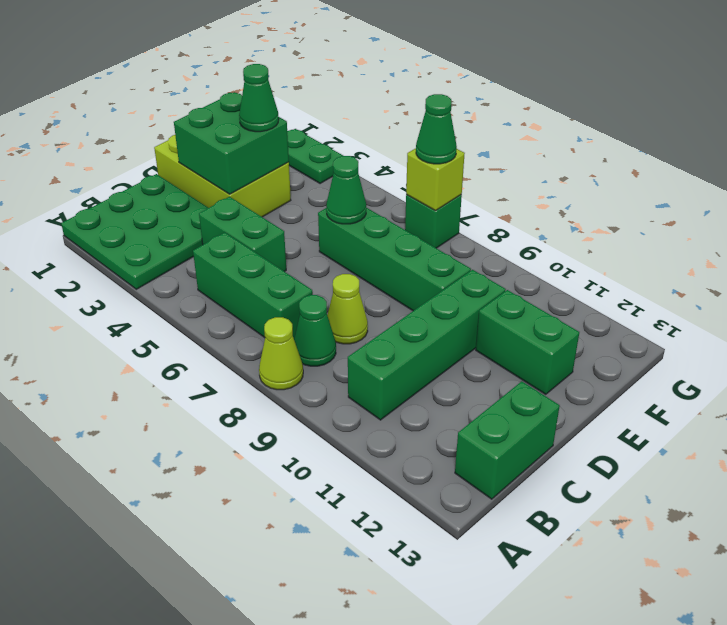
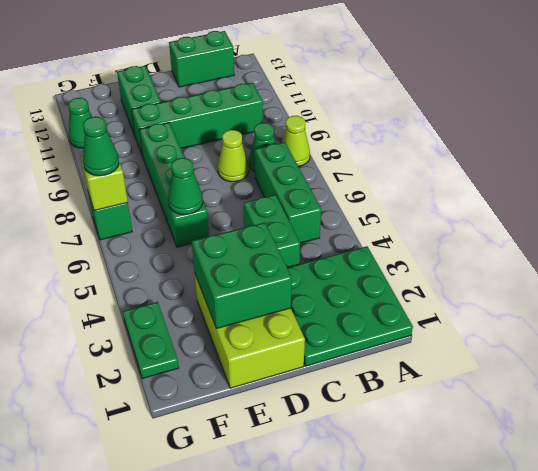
green 1x1 cone [239,64,279,132] -> green 1x1 cone moved to [68,98,92,148]

